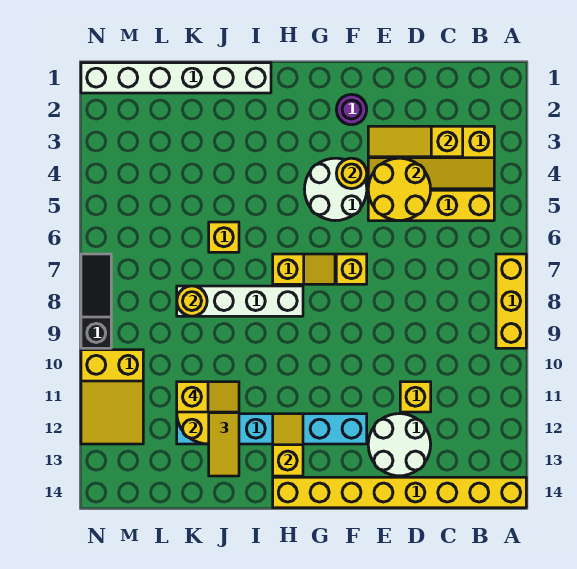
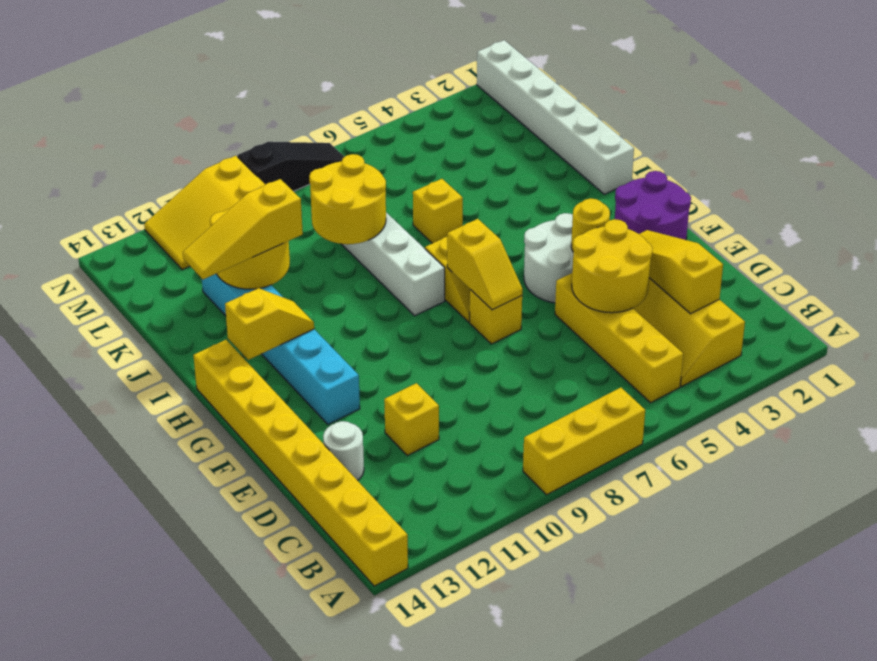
white 2x2 round brick [368,414,431,476] -> white 1x1 round brick [323,421,364,480]
purple 1x1 round brick [336,94,367,125] -> purple 2x2 round brick [615,171,691,240]
yellow 1x2 slope [177,382,239,412] -> yellow 1x2 slope moved to [447,219,523,310]
yellow 1x1 round brick [177,286,207,316] -> yellow 2x2 round brick [309,154,386,244]

